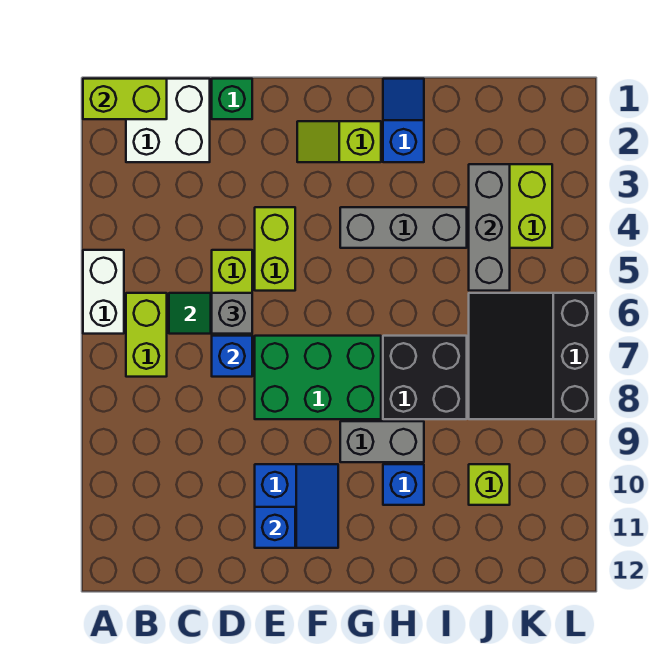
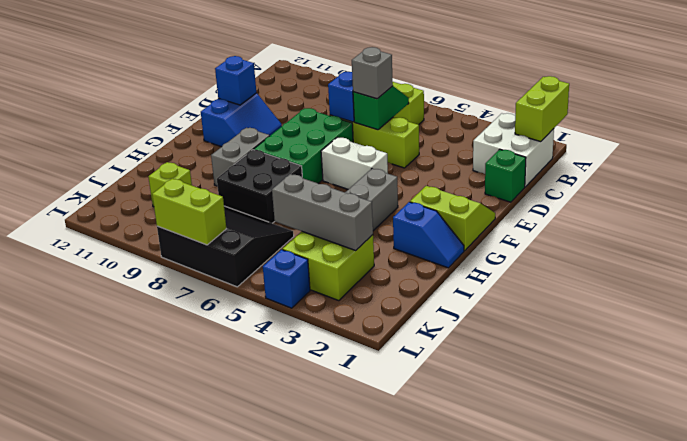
white 1x2 brick [83,250,124,334] -> white 1x2 brick moved to [321,137,388,189]
lime 1x2 brick [255,207,295,291] -> lime 1x2 brick moved to [152,179,226,245]
blue 2x2 slope [255,464,338,548] -> blue 2x2 slope turned to [201,93,282,147]
lime 1x2 slope [297,121,381,162] -> lime 2x2 slope [410,186,495,251]
blue 1x1 brick [383,464,424,505] -> blue 1x1 brick moved to [263,250,310,308]

